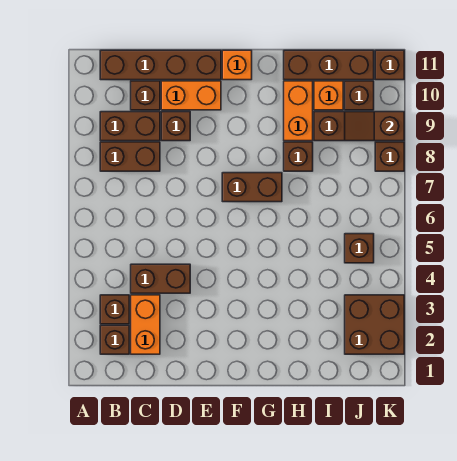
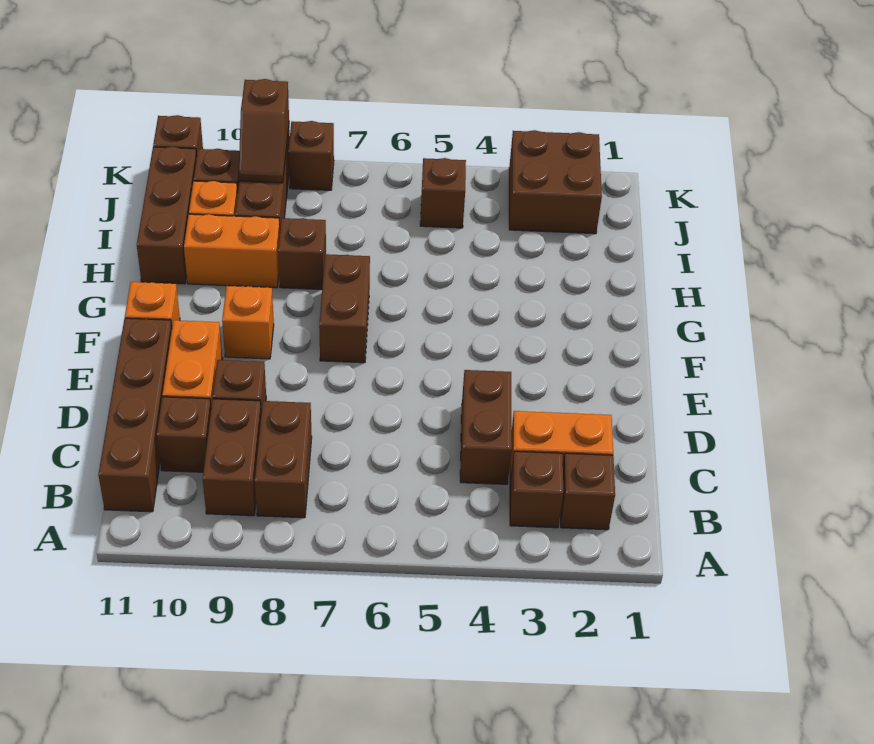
none -> orange 1x1 brick [222,286,274,359]

